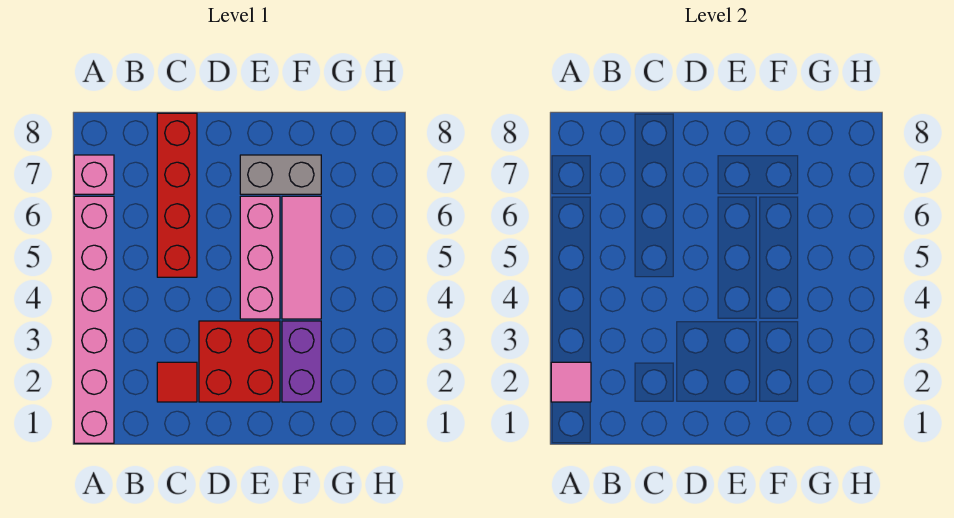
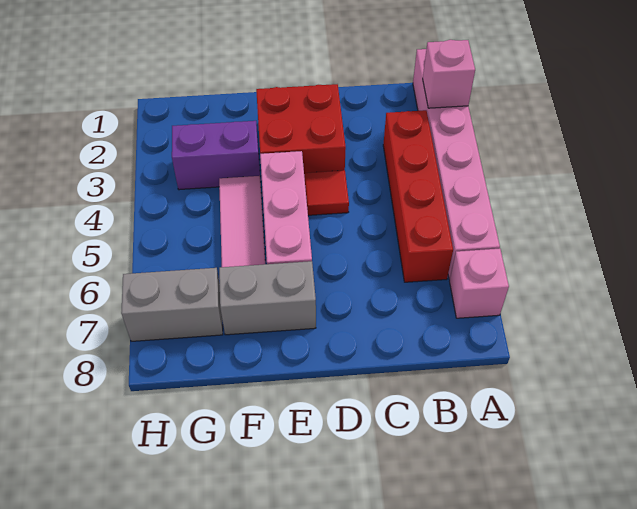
pink 1x1 tile [551,362,591,402] -> pink 1x1 brick [423,40,475,108]
red 1x1 tile [157,362,197,402] -> red 1x1 tile moved to [305,170,349,215]
red 1x4 brick [157,113,197,277] -> red 1x4 brick moved to [383,110,453,282]
purple 1x2 brick [282,321,321,402] -> purple 1x2 brick turned to [172,121,260,190]
none -> grey 1x2 brick [121,268,223,341]

